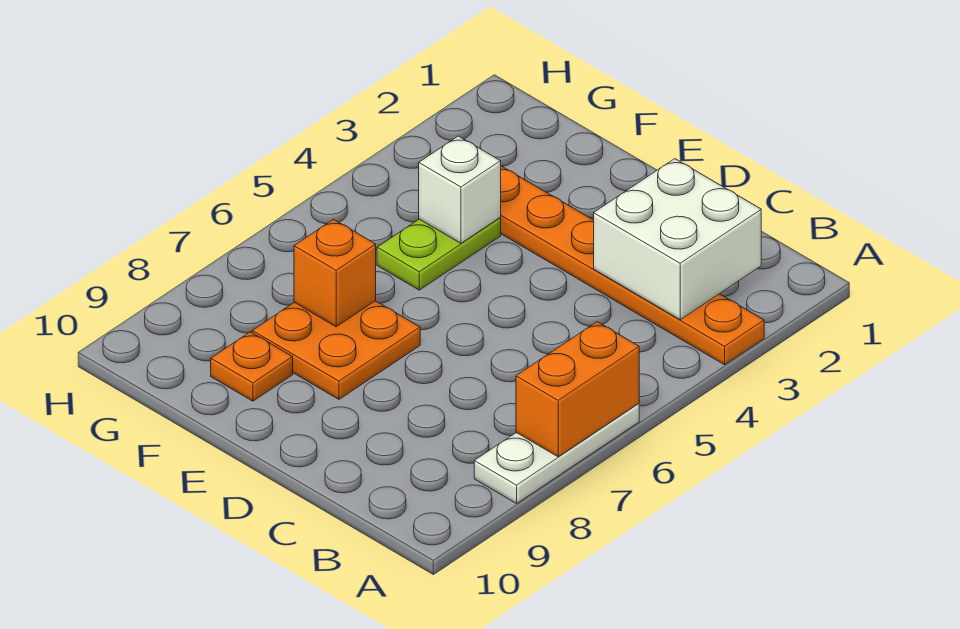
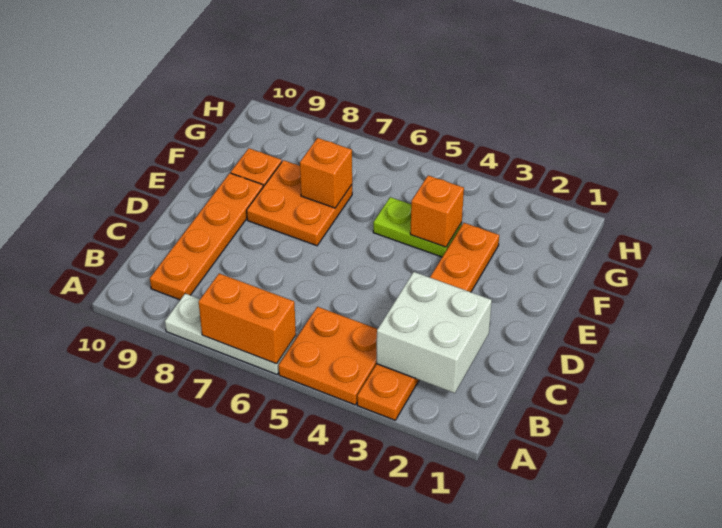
none -> orange 2x2 plate [279,307,377,405]
none -> orange 1x4 plate [150,173,263,300]
white 1x1 brick [419,136,501,243] -> orange 1x1 brick [410,175,464,247]

